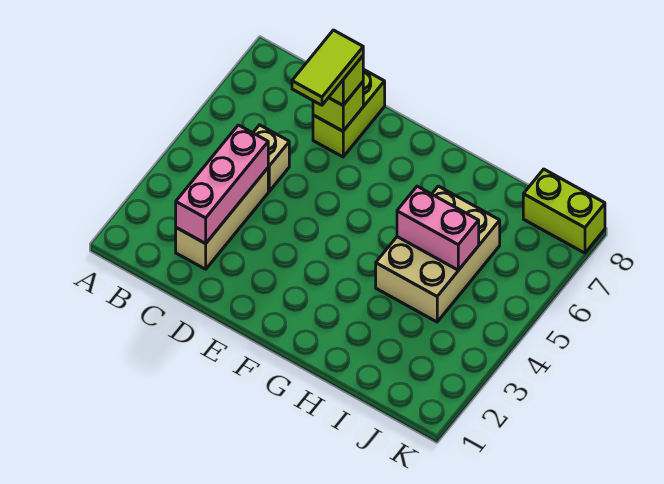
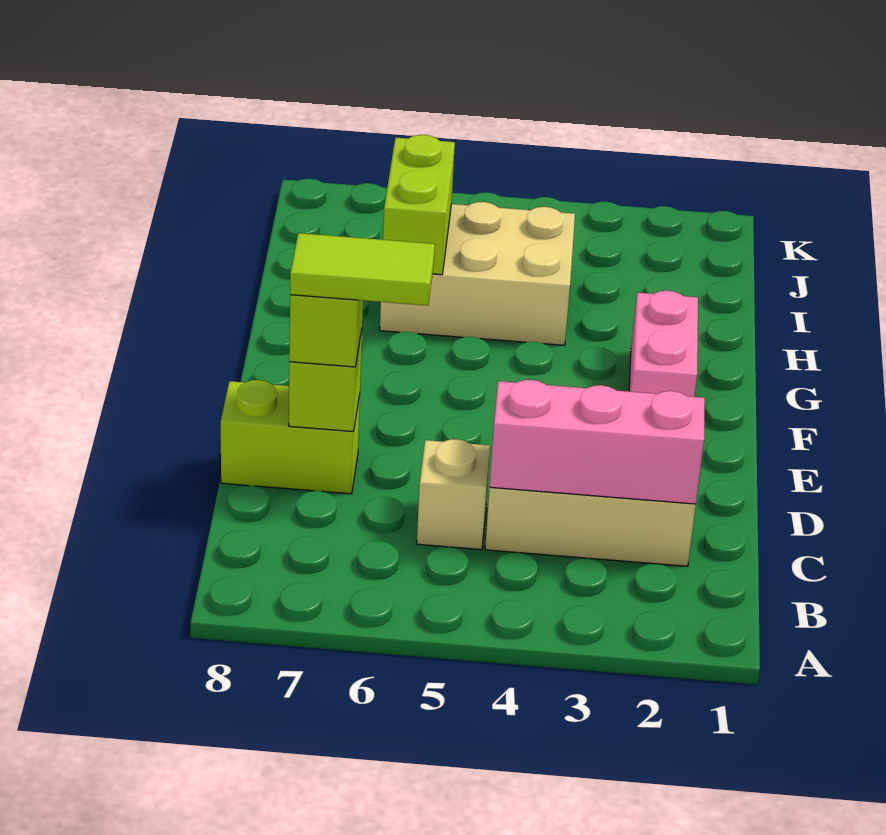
pink 1x2 brick [397,186,479,270] -> pink 1x2 brick moved to [629,291,698,397]
lime 1x2 brick [523,169,605,253] -> lime 1x2 brick moved to [383,135,455,275]

